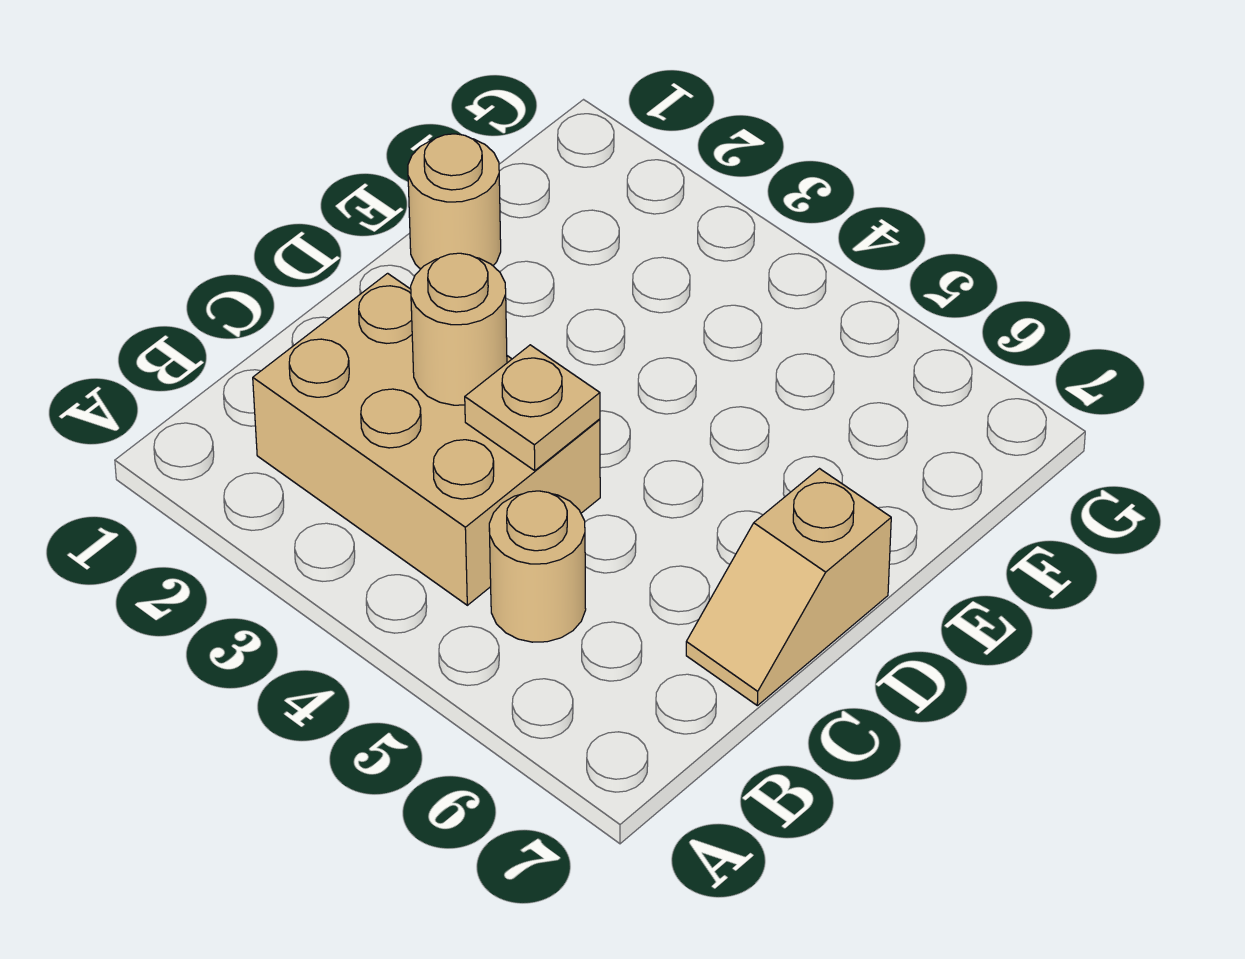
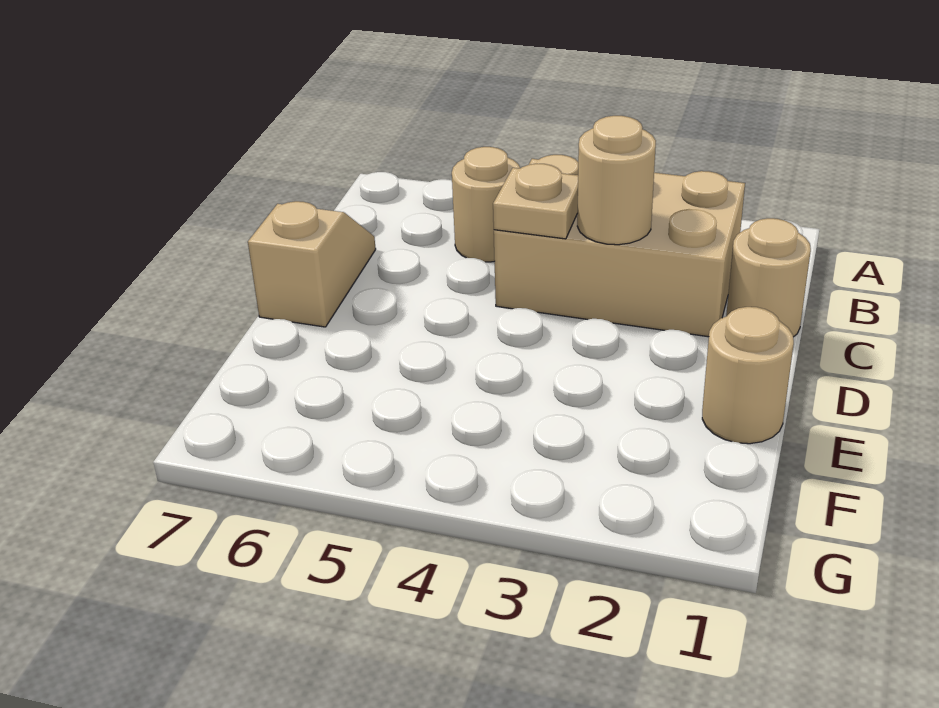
none -> tan 1x1 round brick [726,218,811,337]

